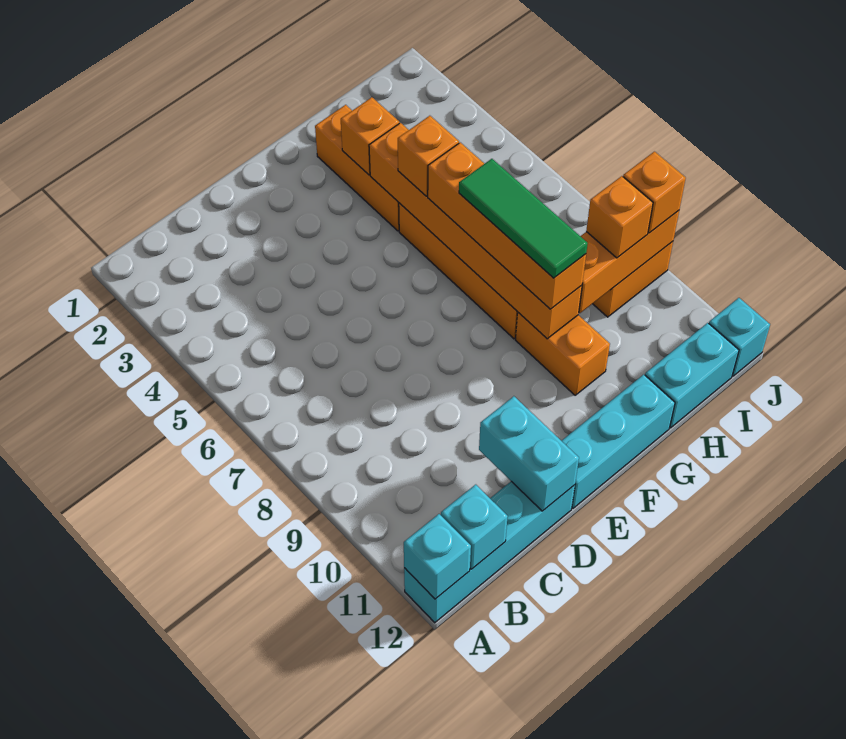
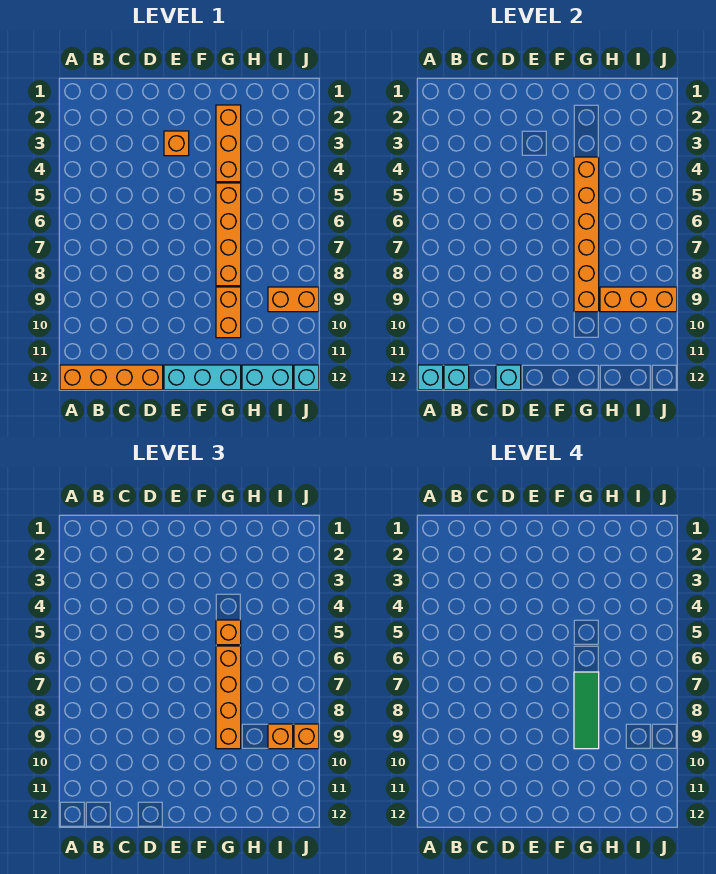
cyan 1x4 brick [404,481,575,623] -> orange 1x4 brick [60,365,163,390]
cyan 1x2 brick [479,396,579,511] -> cyan 1x1 brick [496,365,521,390]
orange 1x1 brick [341,97,399,175] -> orange 1x1 brick moved to [164,131,189,156]

